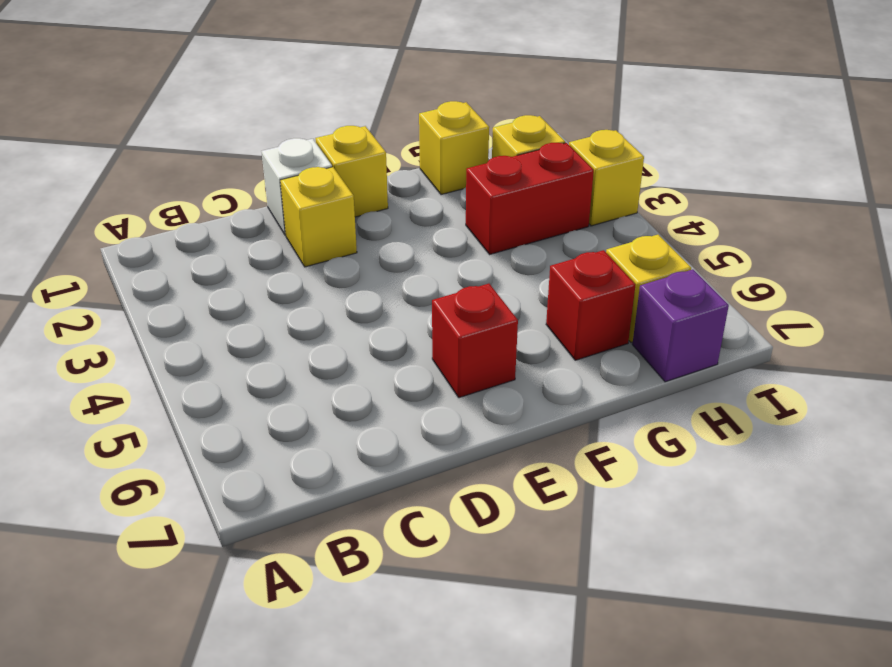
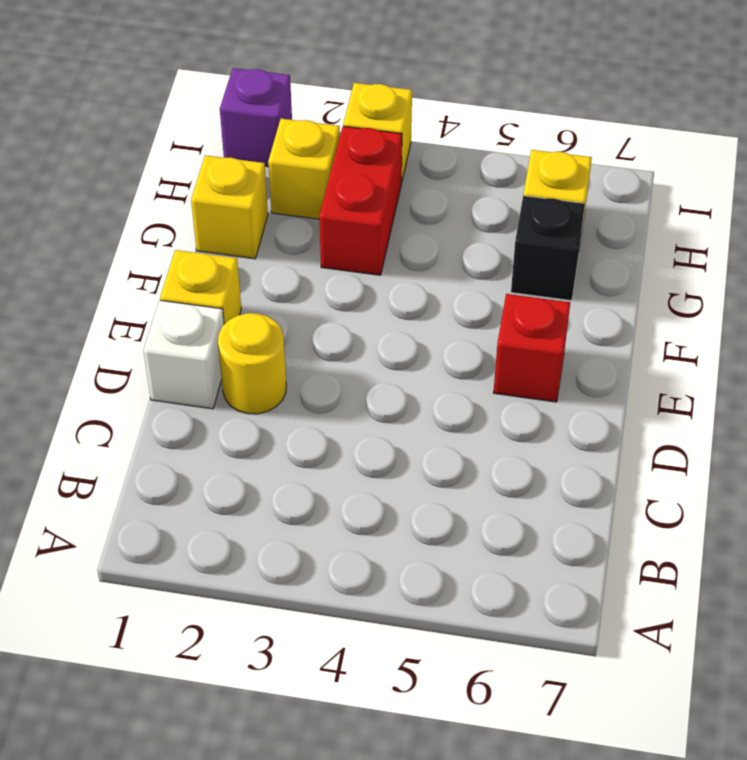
yellow 1x1 brick [280,167,357,267] -> yellow 1x1 round brick [218,313,286,414]
red 1x1 brick [546,250,635,360] -> black 1x1 brick [511,196,585,301]
purple 1x1 brick [632,269,729,382] -> purple 1x1 brick moved to [220,68,292,167]

